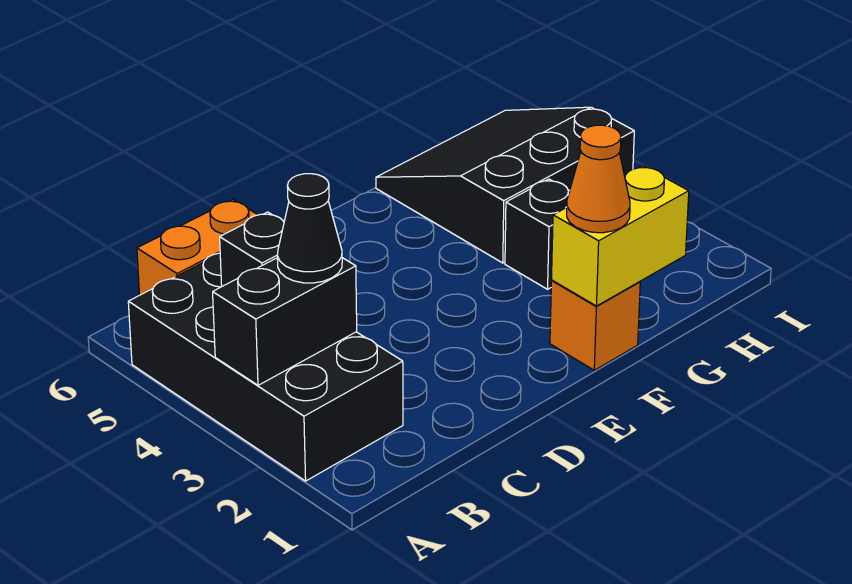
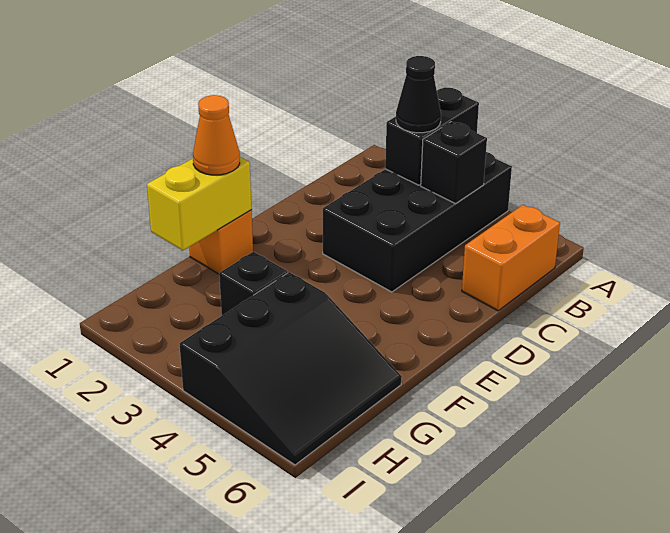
black 2x4 brick [128,253,403,481] -> black 2x4 brick turned to [323,152,512,292]

